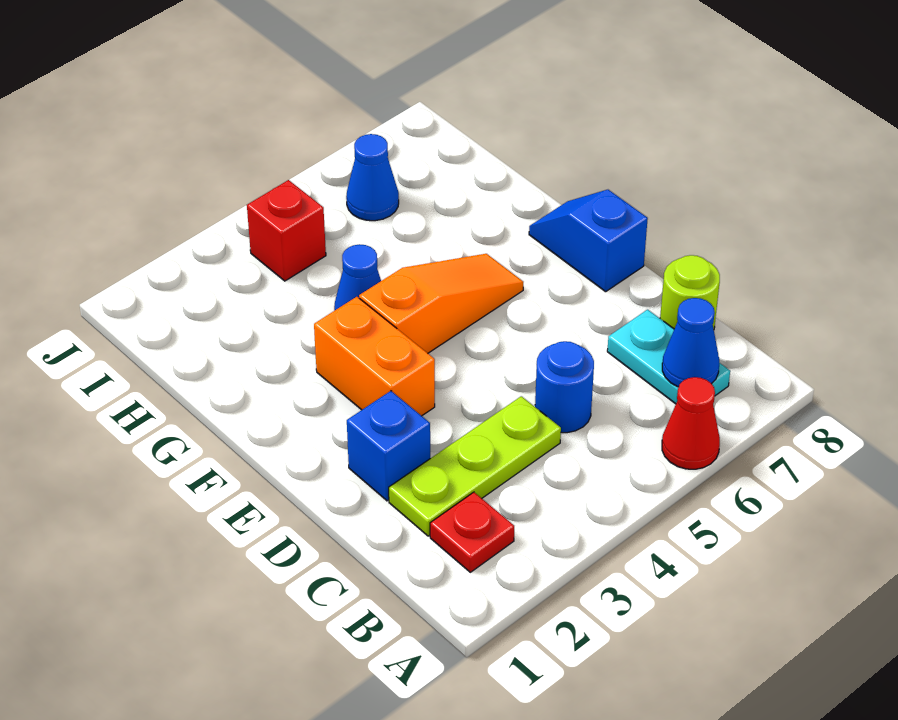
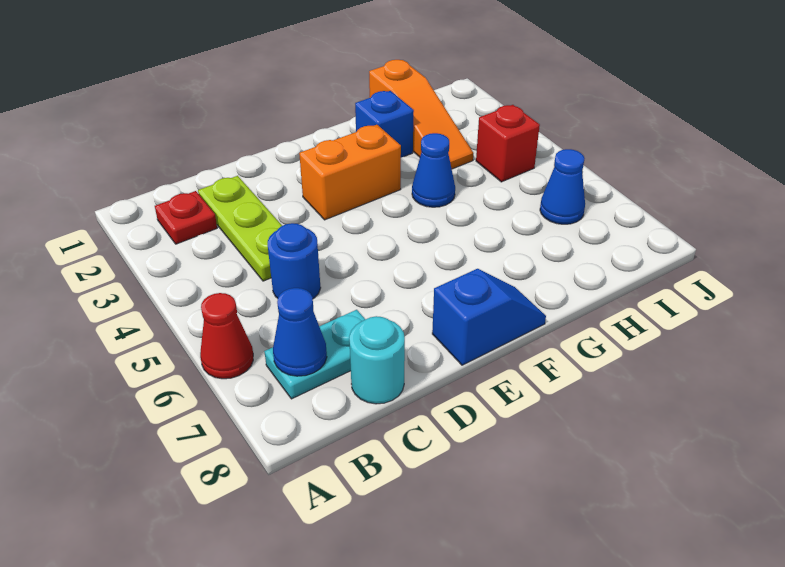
lime 1x1 round brick [660,255,720,329] -> cyan 1x1 round brick [349,316,405,404]
blue 1x1 brick [347,391,430,501] -> blue 1x1 brick moved to [355,91,414,158]
orange 1x3 slope [359,254,523,353] -> orange 1x3 slope moved to [369,60,474,169]

